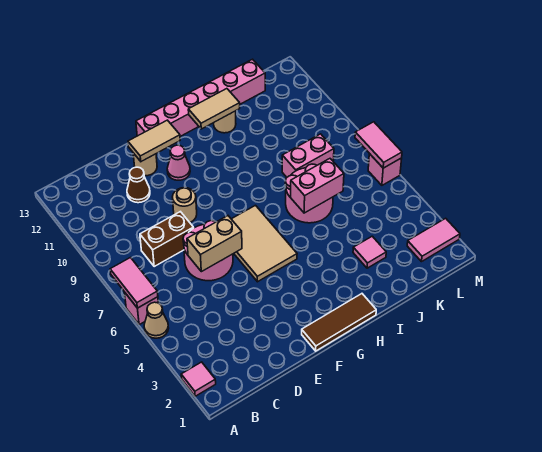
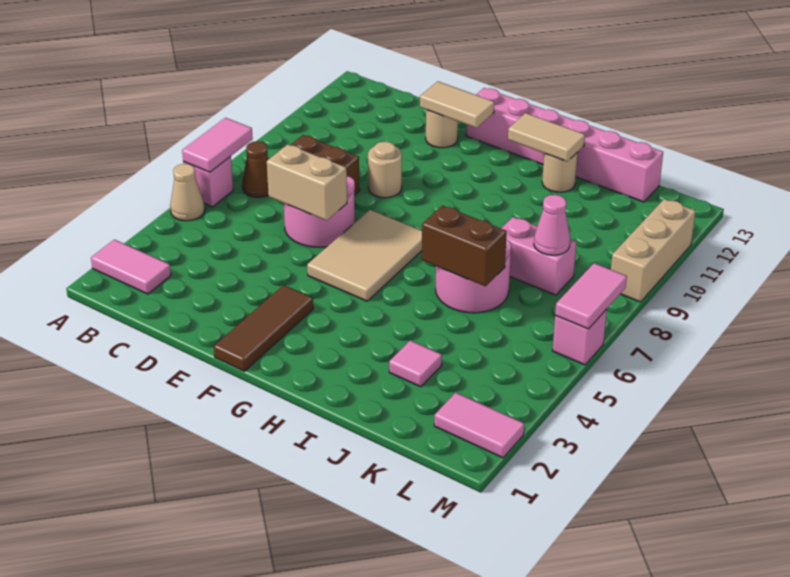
pink 1x1 tile [181,362,216,396] -> pink 1x2 tile [91,240,171,294]
brown 1x1 cone [127,167,150,203] -> brown 1x1 cone moved to [242,141,269,197]
brown 1x3 tile [302,294,376,351] -> brown 1x3 tile turned to [214,285,313,371]
pink 1x1 cone [167,145,190,180] -> pink 1x1 cone moved to [534,195,570,255]
pink 1x2 brick [291,159,344,213] -> brown 1x2 brick [422,206,507,286]
none -> tan 1x3 brick [611,199,696,302]

